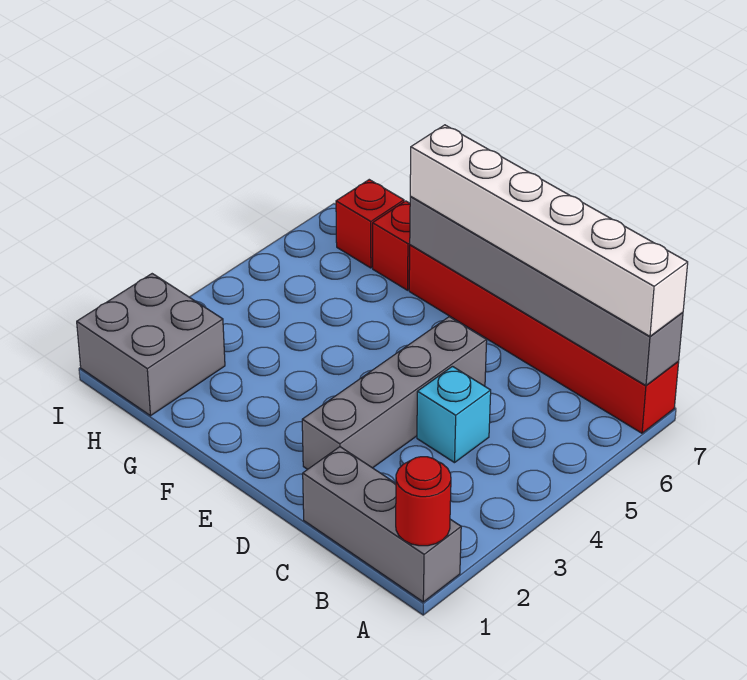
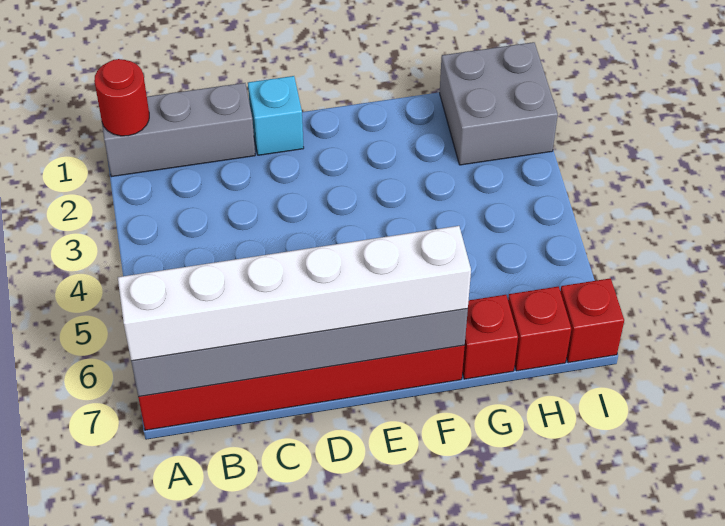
cyan 1x1 brick [417,366,491,463] -> cyan 1x1 brick moved to [248,76,304,155]
grey 1x4 brick [302,317,487,469] -> none
none -> red 1x1 brick [560,278,624,363]

